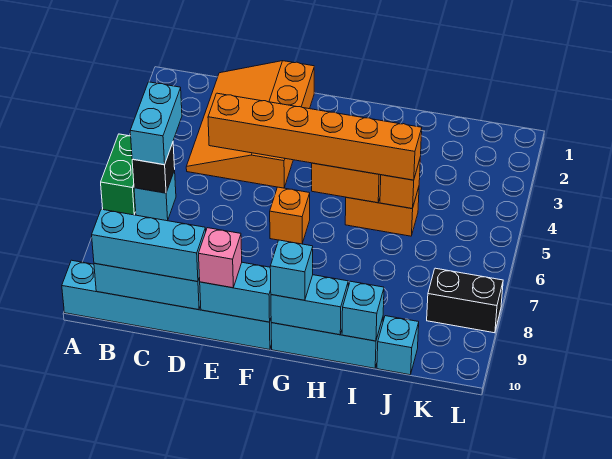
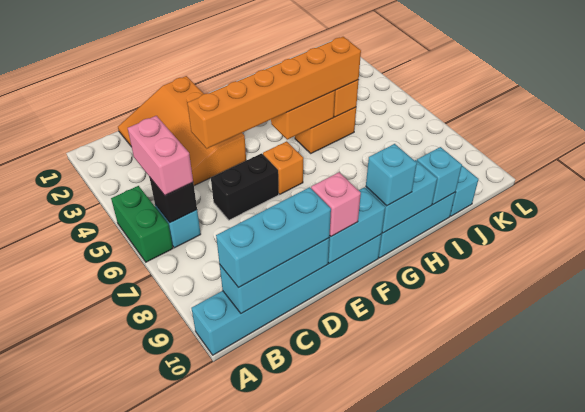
cyan 1x2 brick [130,82,182,165] -> pink 1x2 brick [128,116,193,195]
black 1x2 brick [427,268,503,333] -> black 1x2 brick moved to [211,153,279,220]

